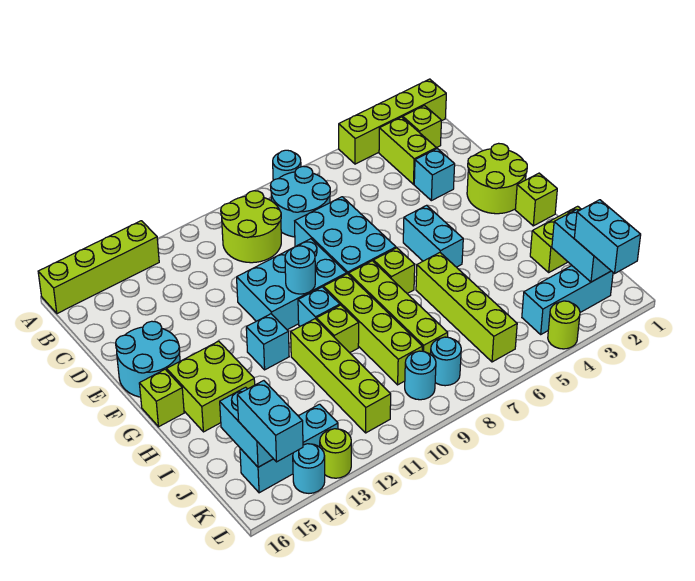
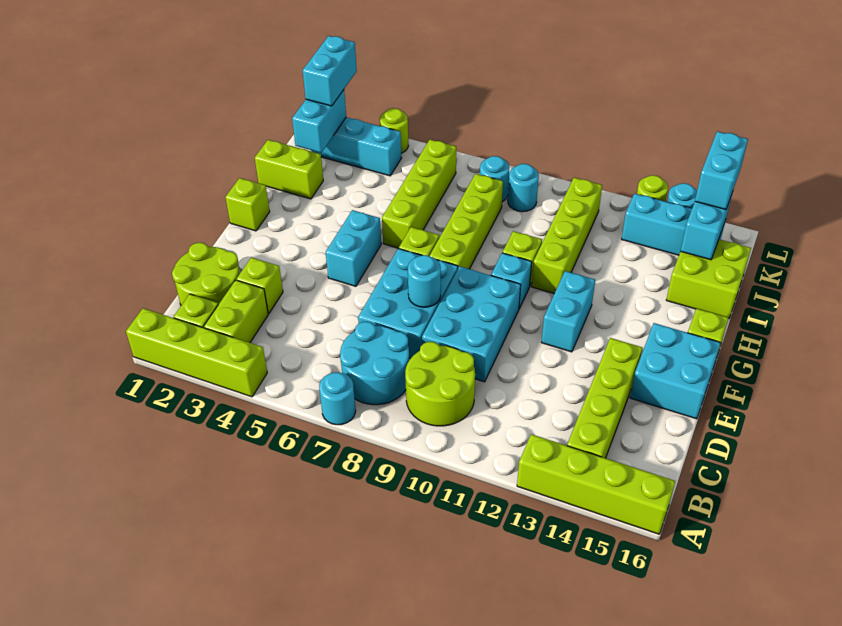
cyan 1x1 brick [414,149,455,201] -> lime 1x1 brick [236,257,283,314]
lime 2x2 round brick [467,143,527,214] -> lime 2x2 round brick moved to [172,243,240,305]
cyan 2x3 brick [237,239,347,330] -> cyan 2x3 brick turned to [422,266,521,382]
cyan 2x2 round brick [116,321,180,397] -> cyan 2x2 brick [630,323,721,419]
cyan 1x1 round brick [285,246,315,294] -> cyan 1x1 round brick moved to [408,255,441,307]
lime 1x4 brick [323,274,422,385] -> lime 1x4 brick moved to [567,338,642,458]
cyan 1x1 brick [246,314,289,370] -> cyan 1x2 brick [541,271,595,352]
lime 2x2 brick [167,341,255,432] -> lime 2x2 brick moved to [666,239,751,318]

